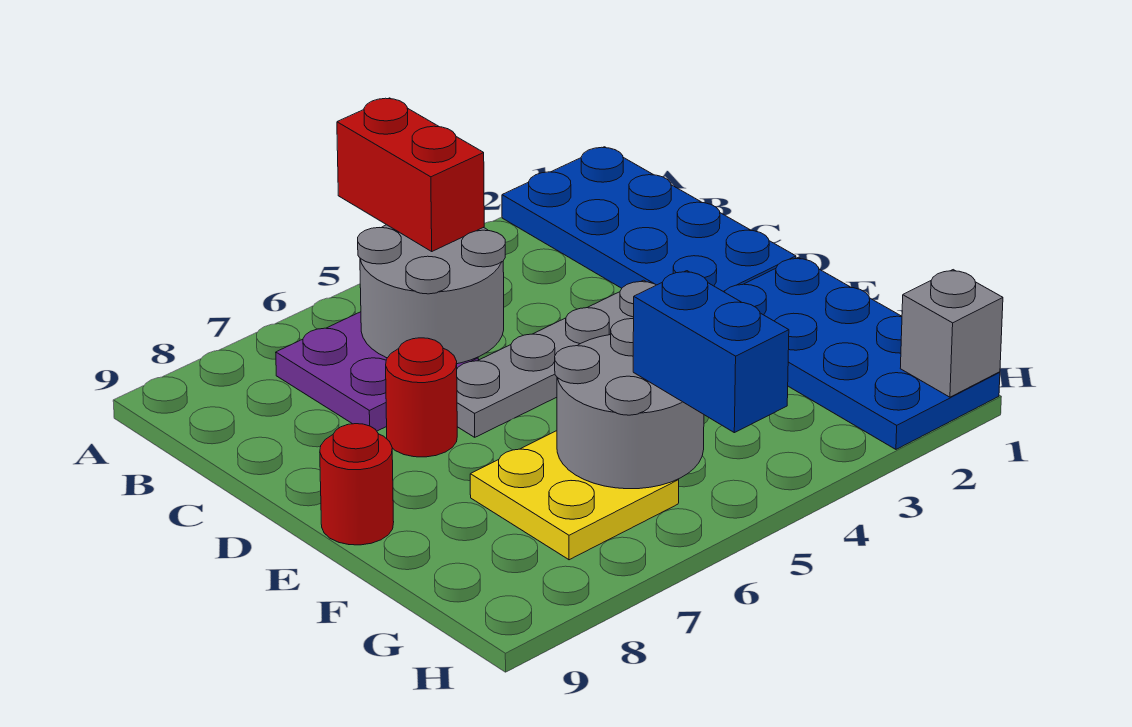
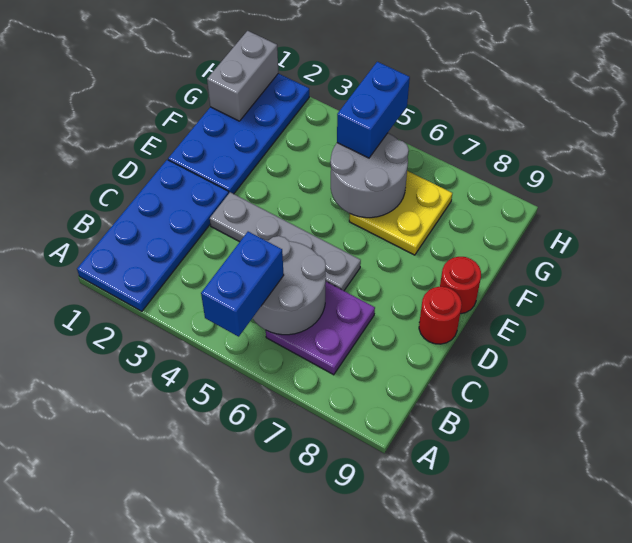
red 1x2 brick [337,98,484,251] -> blue 1x2 brick [201,232,284,337]
red 1x1 round brick [386,338,457,457] -> red 1x1 round brick moved to [419,287,462,344]
grey 1x1 brick [900,270,1003,397] -> grey 1x2 brick [207,31,278,121]

